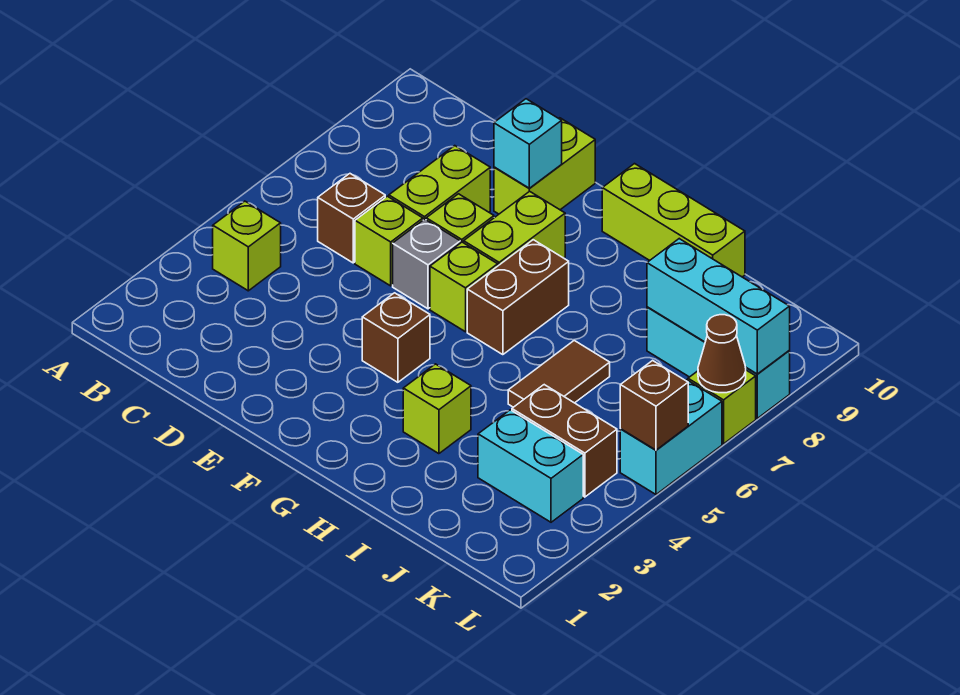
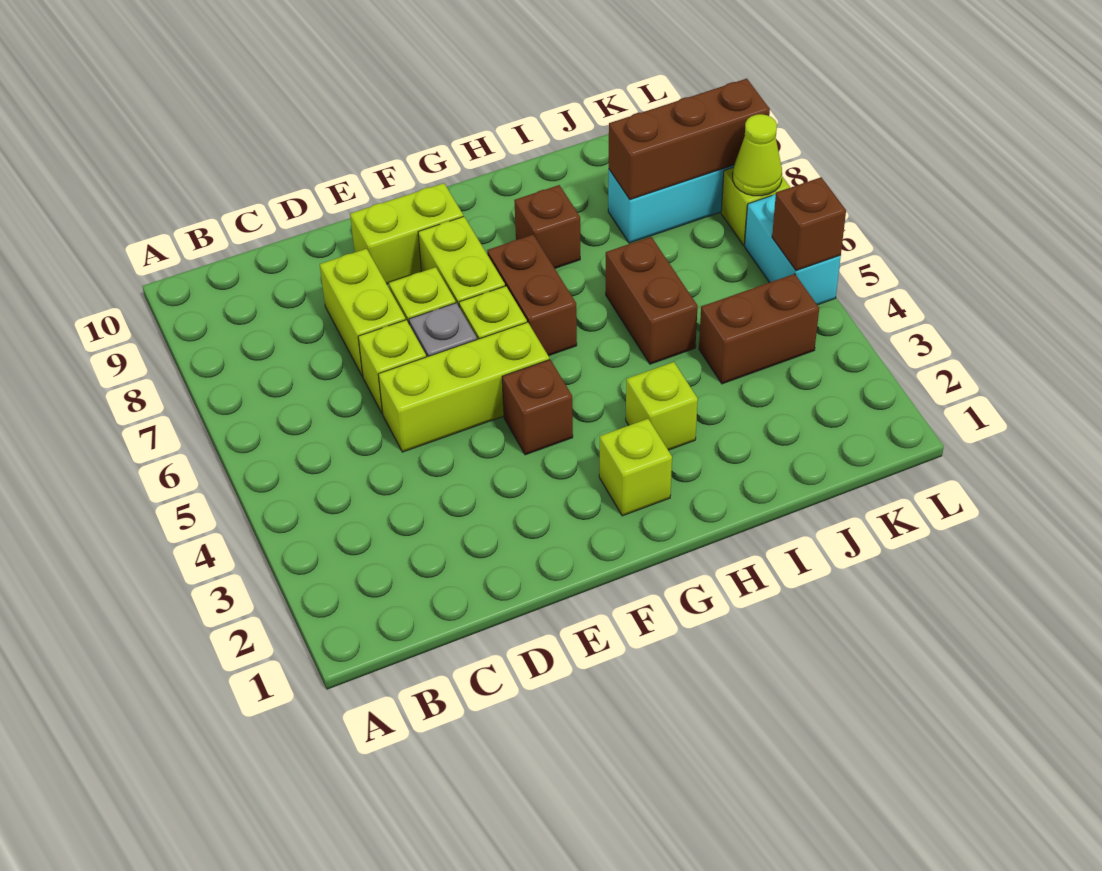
lime 1x1 brick [213,201,281,291] -> lime 1x1 brick moved to [599,419,672,516]
brown 1x1 brick [318,174,385,263] -> brown 1x1 brick moved to [514,185,580,268]
lime 1x2 brick [494,118,595,214] -> lime 1x2 brick turned to [350,183,463,284]
cyan 1x1 brick [494,99,562,188] -> none
lime 1x3 brick [602,164,745,277] -> lime 1x3 brick moved to [378,322,549,452]
brown 1x2 tile [508,341,610,407] -> brown 1x2 brick [606,237,698,364]
cyan 1x2 brick [478,410,583,522] -> none
cyan 1x3 brick [647,239,790,374] -> brown 1x3 brick [609,79,770,200]
brown 1x1 cone [698,315,746,393] -> lime 1x1 cone [733,114,782,196]

